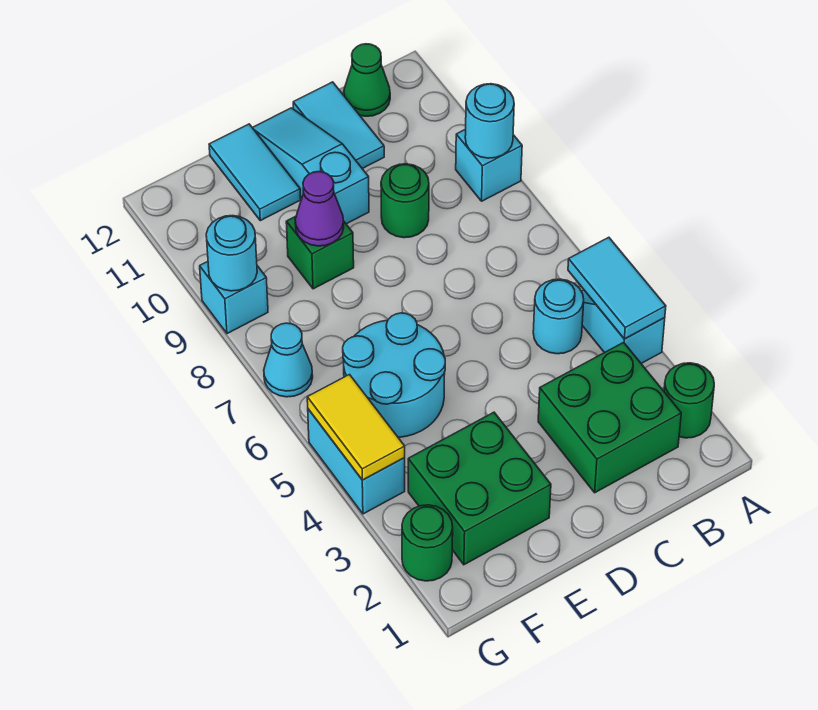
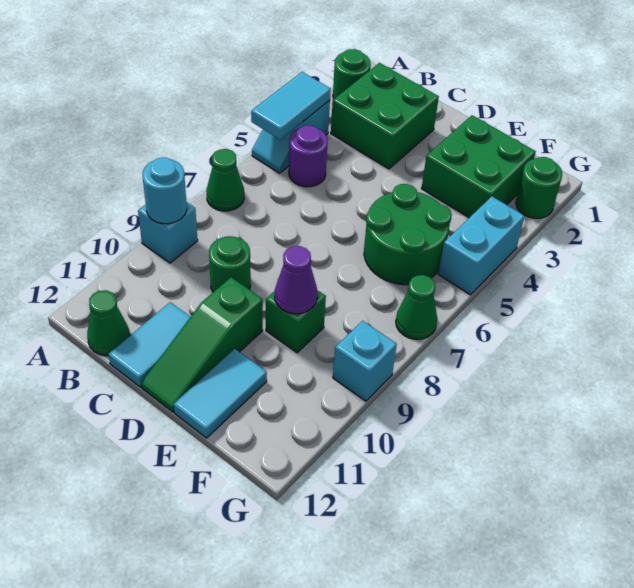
none -> green 1x1 cone [206,149,244,211]
cyan 1x1 round brick [533,279,584,354] -> purple 1x1 round brick [289,126,328,187]
cyan 1x3 slope [252,108,369,224] -> green 1x3 slope [141,277,263,412]
cyan 2x2 round brick [343,313,445,437] -> green 2x2 round brick [364,184,452,285]
yellow 1x2 tile [307,375,405,480] -> none
cyan 1x1 cone [264,323,313,397] -> green 1x1 cone [396,275,437,339]
cyan 1x1 round brick [206,216,257,291] -> none

